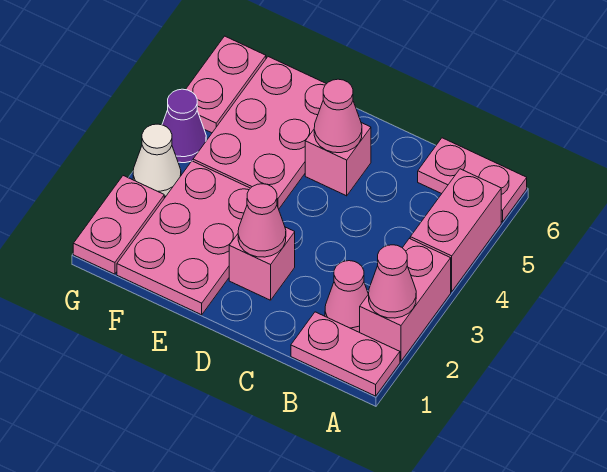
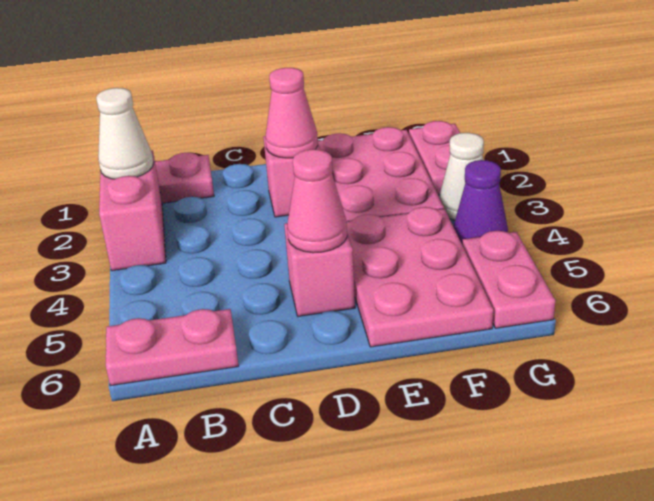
pink 1x1 cone [369,245,416,318] -> white 1x1 cone [96,88,154,179]
pink 1x2 brick [410,169,501,292] -> none
pink 1x1 cone [325,261,368,332] -> none

